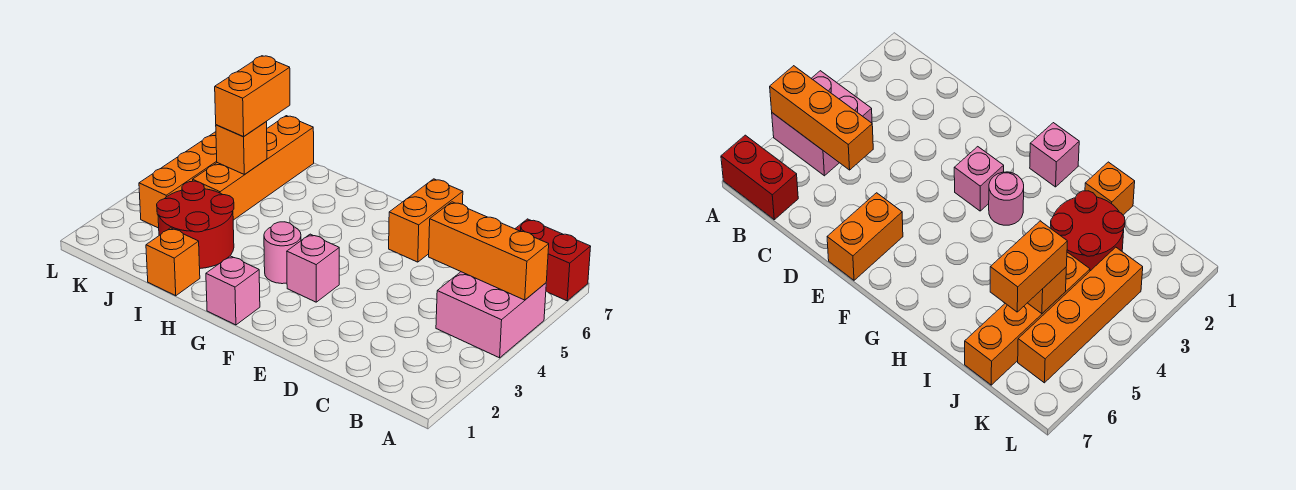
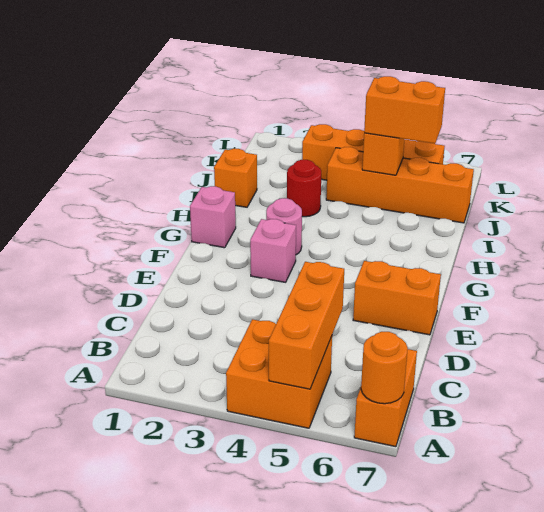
pink 2x2 brick [436,272,546,358] -> orange 2x2 brick [226,319,332,428]
red 1x2 brick [515,219,591,301] -> orange 1x2 brick [354,349,417,447]
none -> orange 1x1 round brick [361,332,408,404]
red 2x2 round brick [157,181,234,268] -> red 1x1 round brick [287,160,321,217]

